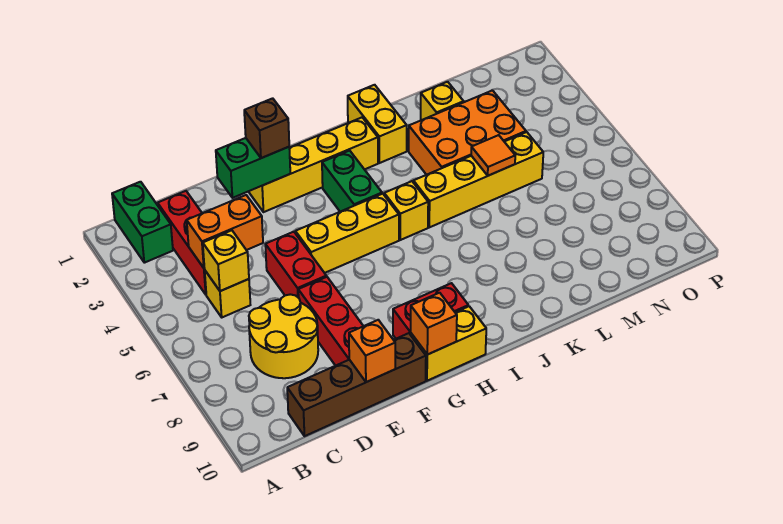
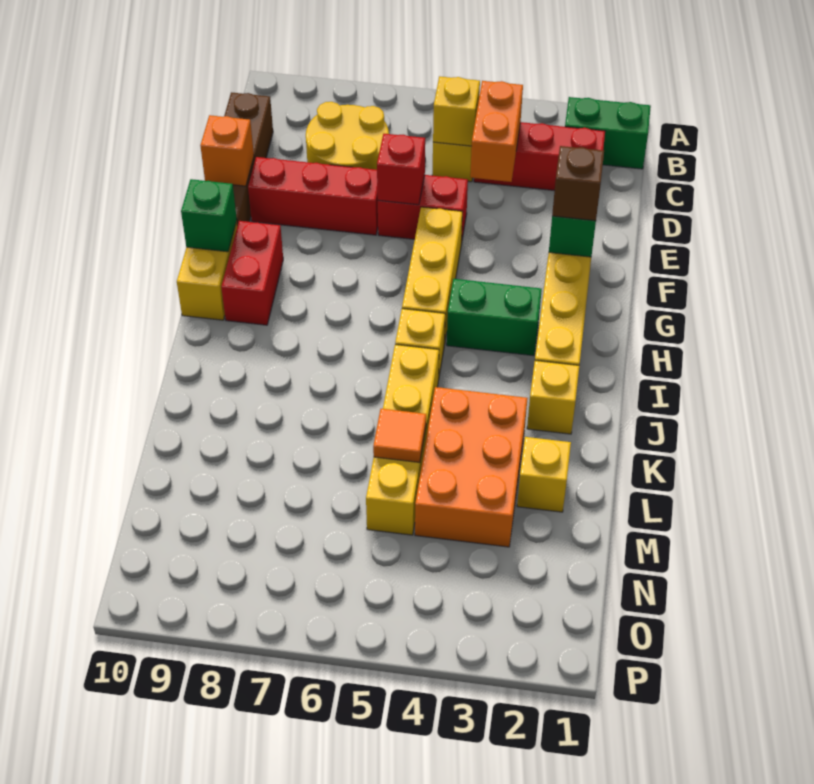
none -> red 1x1 brick [377,134,425,205]
orange 1x1 brick [411,293,457,355] -> green 1x1 brick [181,179,237,252]
yellow 1x2 brick [348,85,407,163] -> yellow 1x1 brick [527,361,579,434]

